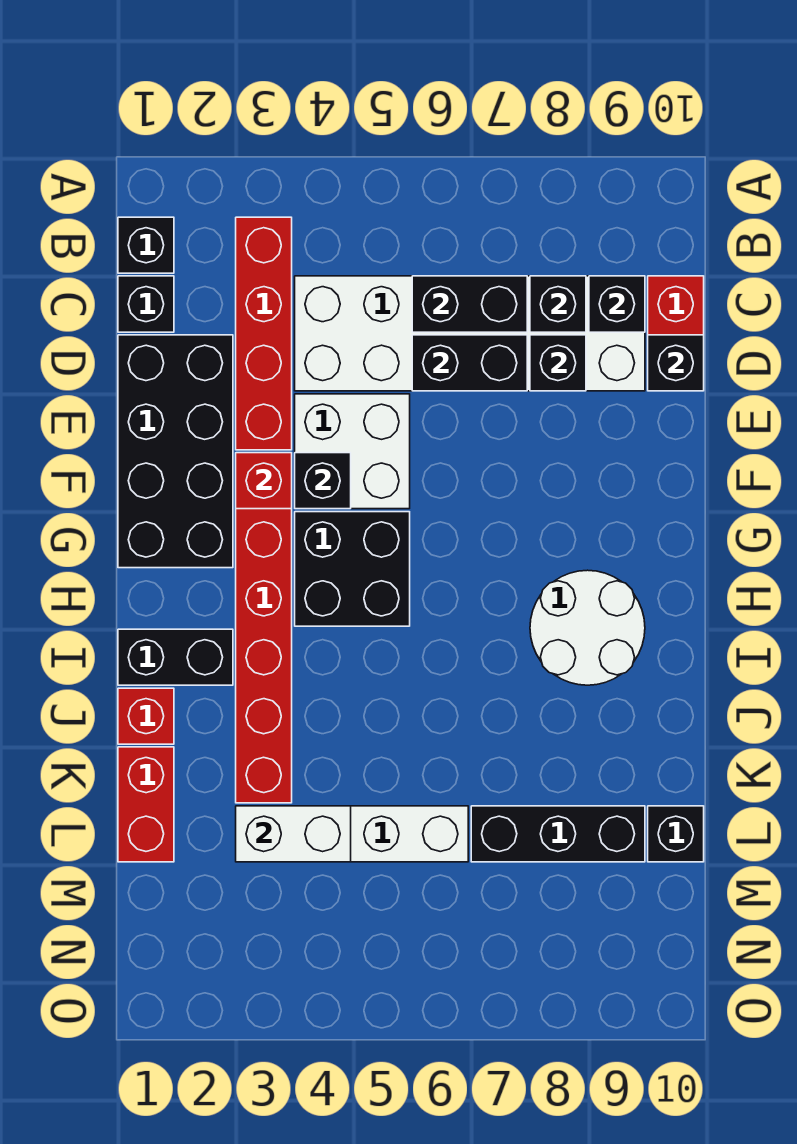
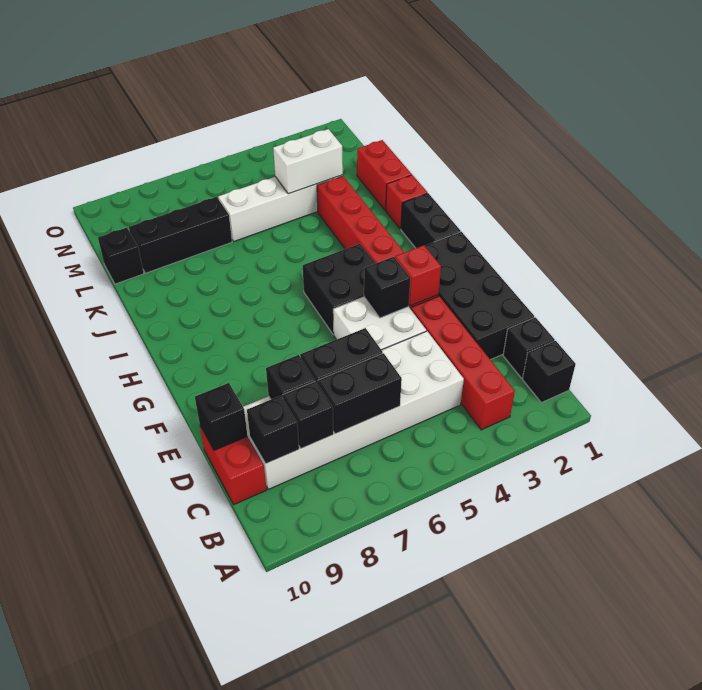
white 2x2 round brick [530,570,645,685] -> none
black 1x2 brick [118,629,233,685] -> black 1x2 brick turned to [401,193,461,248]

